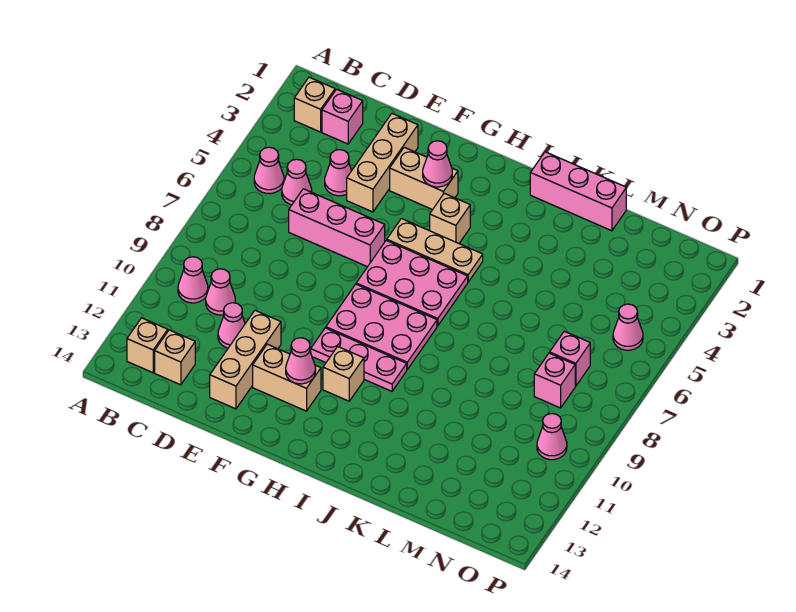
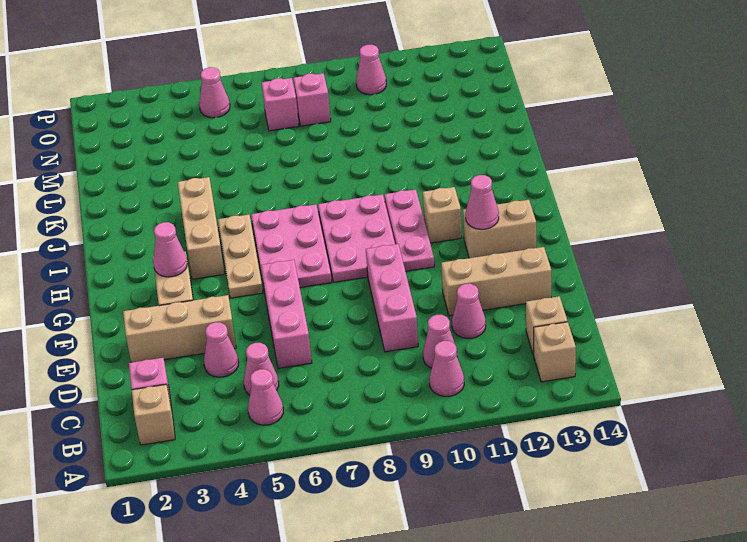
tan 1x2 brick [253,344,321,411] -> tan 1x2 brick turned to [463,200,536,258]
tan 1x1 brick [430,193,470,243] -> tan 1x3 brick [178,177,224,279]
pink 1x3 brick [530,152,626,231] -> pink 1x3 brick moved to [366,244,418,352]

